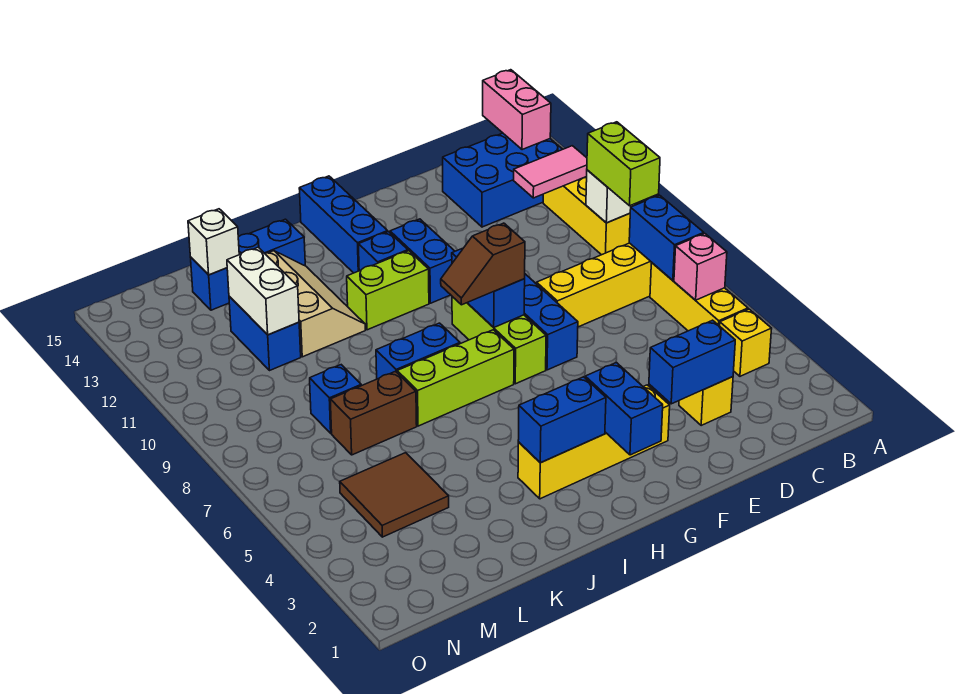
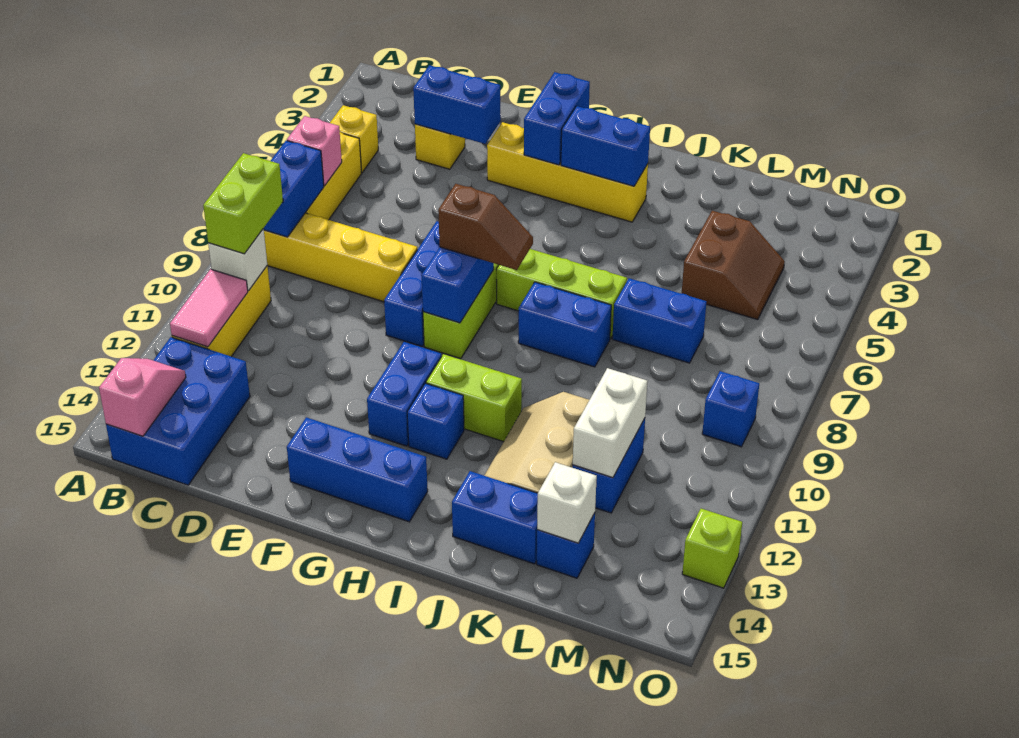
pink 1x2 tile [514,146,587,198] -> pink 1x2 tile turned to [170,269,248,347]
blue 2x3 brick [443,133,563,227] -> blue 2x3 brick turned to [106,337,250,485]
pink 1x2 brick [483,70,551,150] -> pink 1x2 slope [99,358,186,436]
blue 1x3 brick [299,176,388,273] -> blue 1x3 brick turned to [287,417,428,522]
brown 1x2 brick [330,371,417,455] -> blue 1x2 brick [612,278,706,363]
brown 2x2 tile [340,453,449,537] -> brown 2x2 slope [682,211,785,320]
blue 1x1 brick [310,365,361,433] -> blue 1x1 brick moved to [702,371,759,447]
none -> lime 1x1 brick [682,509,742,588]

